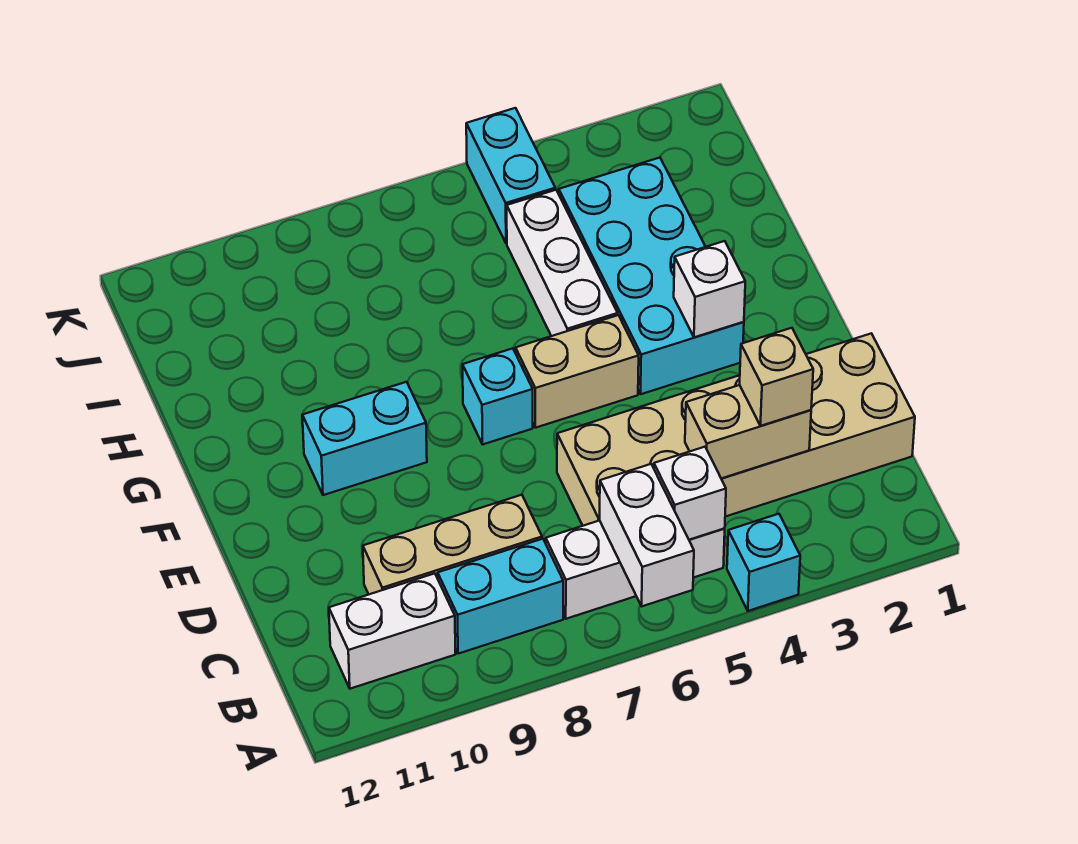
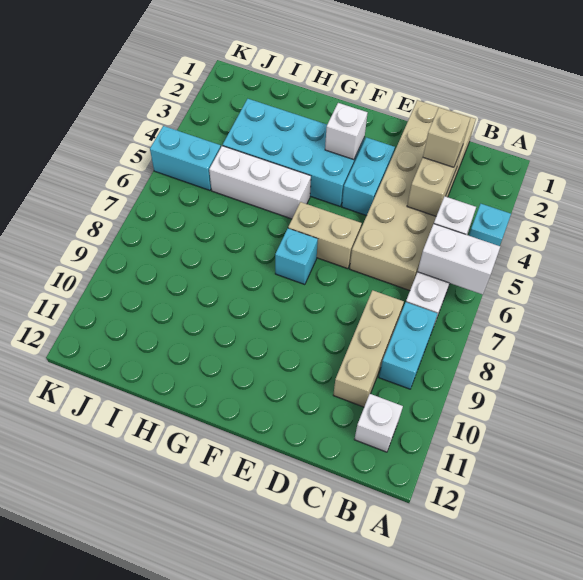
white 1x2 brick [329,573,455,689] -> white 1x1 brick [354,394,403,452]
tan 1x2 brick [516,315,639,428] -> tan 1x2 brick turned to [288,202,362,269]
cyan 1x2 brick [302,382,427,495] -> cyan 1x2 brick moved to [342,137,395,216]

